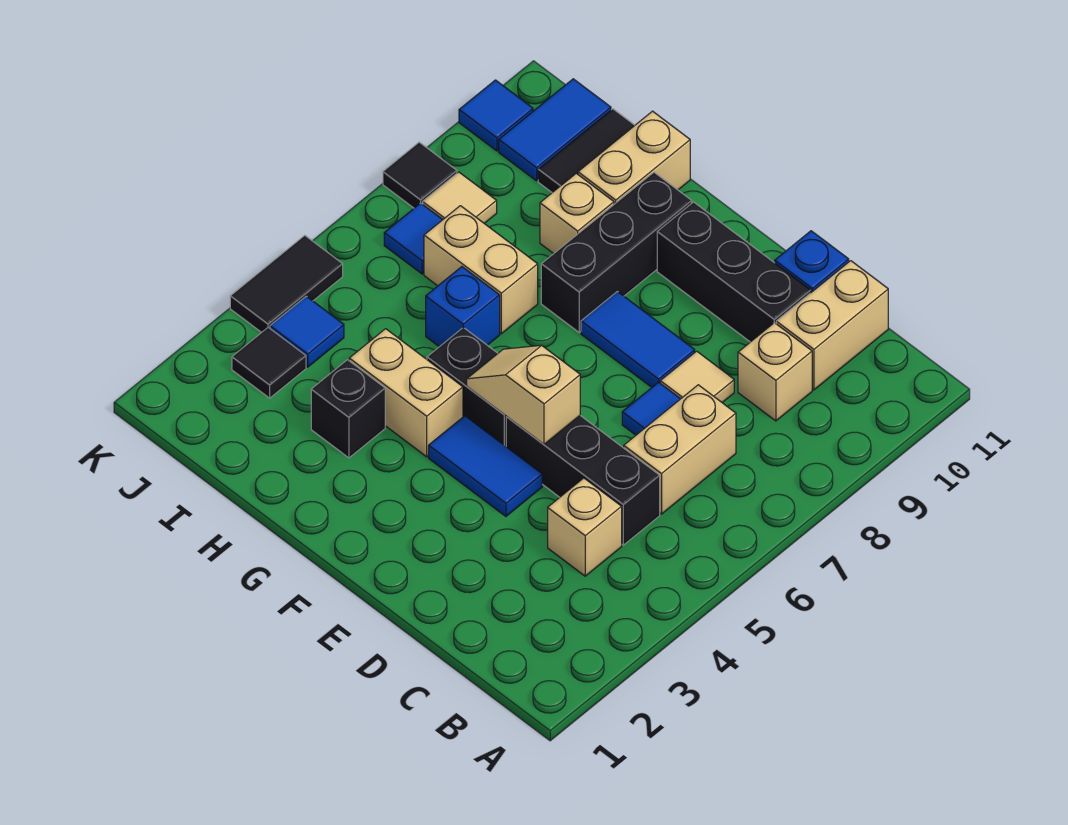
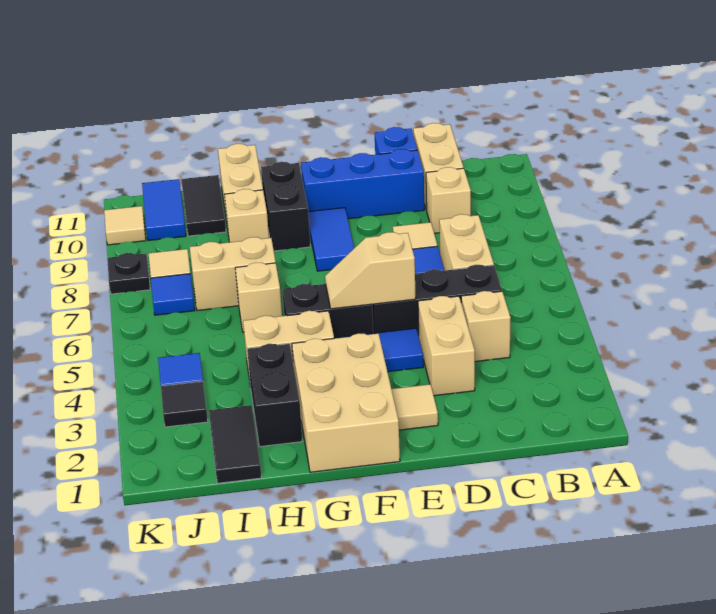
none -> tan 1x2 brick [418,296,475,396]
black 1x3 brick [657,202,811,342] -> blue 1x3 brick [301,149,424,219]
none -> tan 1x1 tile [392,384,438,430]
blue 1x2 tile [581,292,695,387] -> blue 1x2 tile turned to [308,208,354,271]
none -> tan 2x3 brick [292,333,400,472]
black 1x3 brick [541,172,692,332] -> black 1x2 brick [261,162,310,251]
black 1x1 brick [311,360,385,458] -> black 1x2 brick [247,344,302,447]
blue 1x1 brick [426,267,500,347] -> tan 1x1 brick [235,263,282,332]
black 1x2 tile [230,235,343,333] -> black 1x2 tile moved to [209,405,261,483]
black 1x1 tile [383,142,457,208] -> black 1x1 plate [107,253,150,294]
blue 1x1 tile [459,80,533,151] -> tan 1x1 tile [104,206,146,245]

